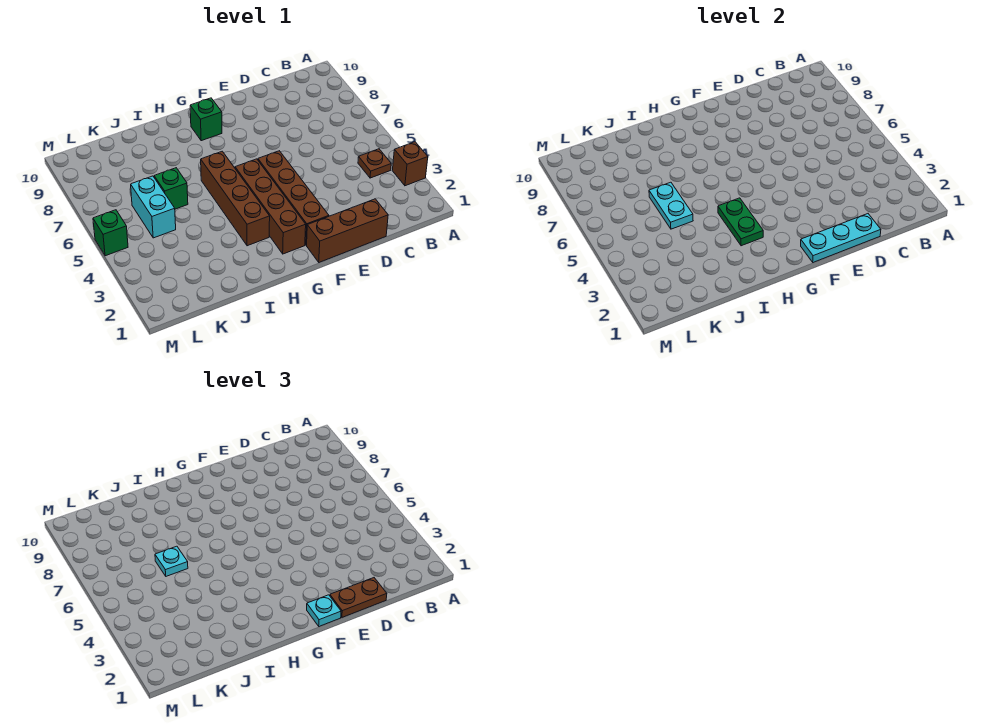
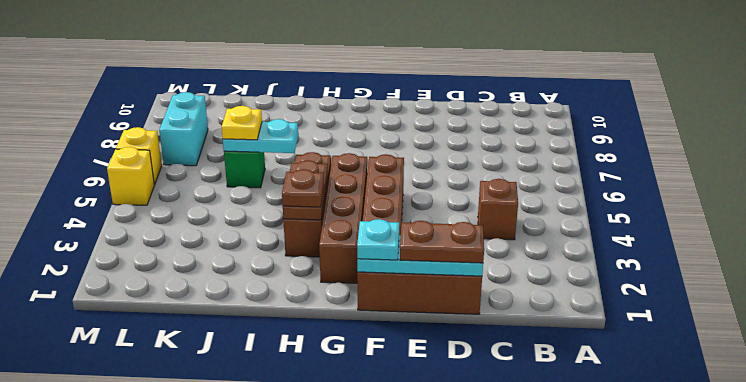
brown 1x1 brick [392,142,428,186] -> brown 1x1 brick moved to [478,179,518,240]
brown 1x1 plate [358,149,391,178] -> brown 1x1 plate moved to [282,169,324,207]
green 1x1 brick [190,98,222,141] -> none
brown 1x4 brick [201,151,270,246] -> brown 1x3 brick [283,152,331,257]
green 1x2 plate [718,198,763,246] -> brown 1x2 plate [283,160,328,220]
cyan 1x2 plate [649,182,693,229] -> cyan 1x2 plate turned to [223,119,298,153]
cyan 1x1 plate [155,546,188,576] -> yellow 1x1 plate [222,106,262,140]
cyan 1x2 brick [131,176,176,238] -> cyan 1x2 brick moved to [159,92,208,166]
green 1x1 brick [93,210,128,256] -> yellow 1x1 brick [107,147,155,205]
none -> yellow 1x1 brick [116,127,162,184]

